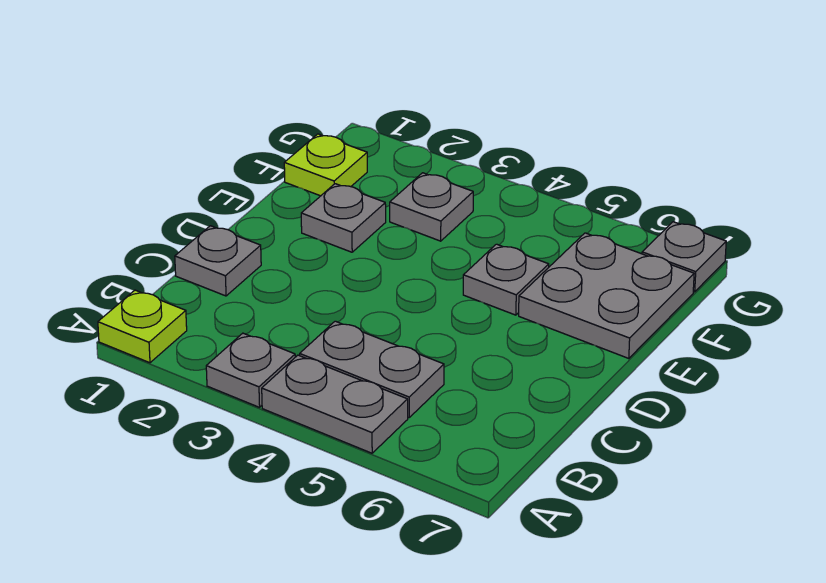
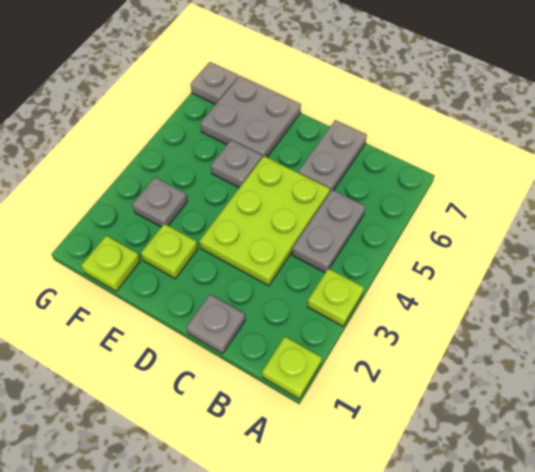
grey 1x1 plate [206,333,295,407] -> lime 1x1 plate [307,268,364,326]
grey 1x2 plate [262,355,408,453] -> grey 1x2 plate moved to [298,120,367,192]
none -> lime 2x3 plate [199,156,330,286]
grey 1x1 plate [301,184,386,252] -> lime 1x1 plate [141,224,198,279]

